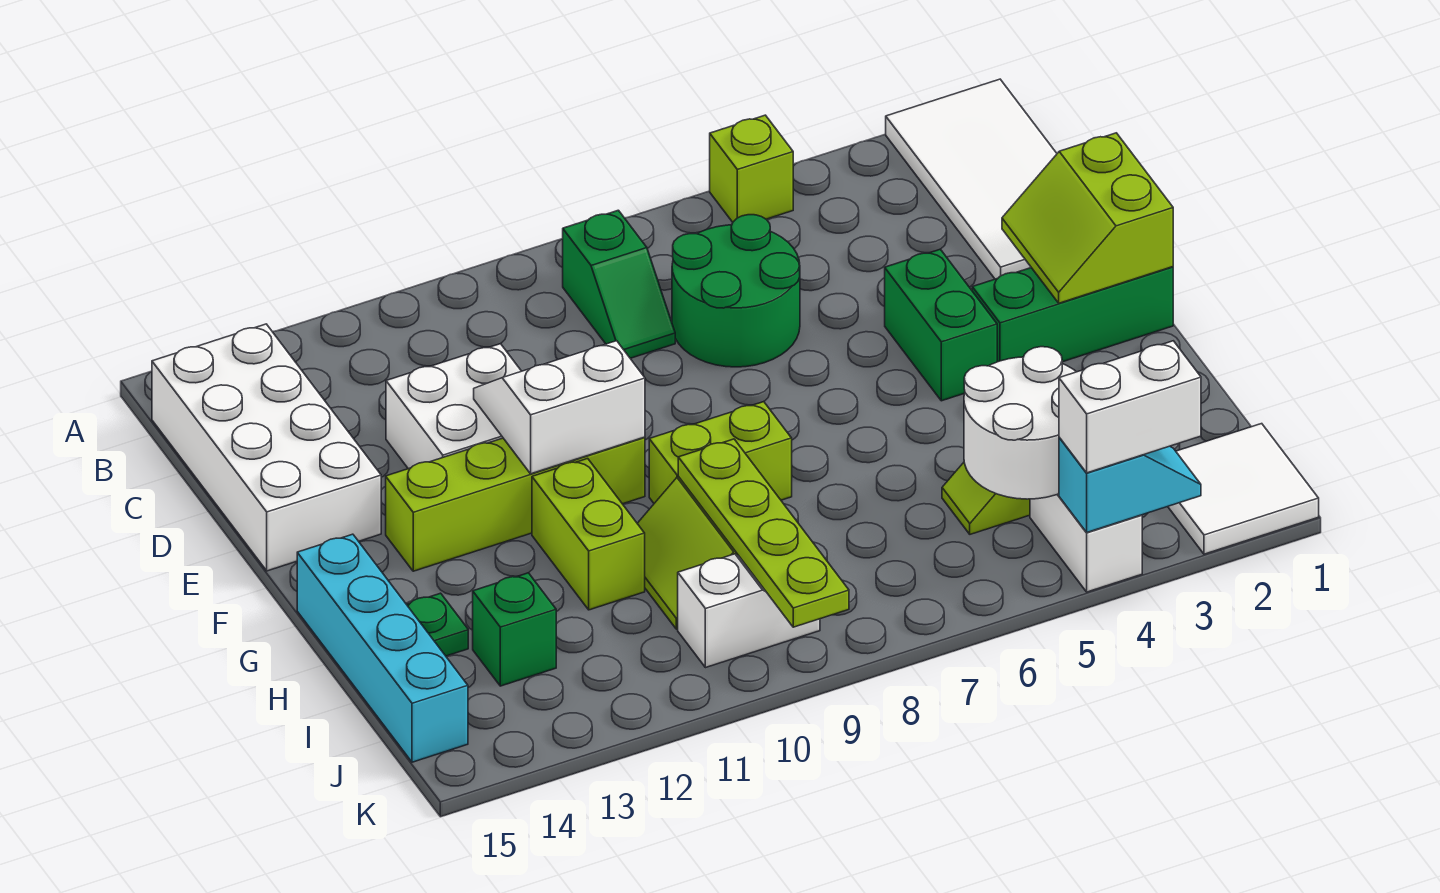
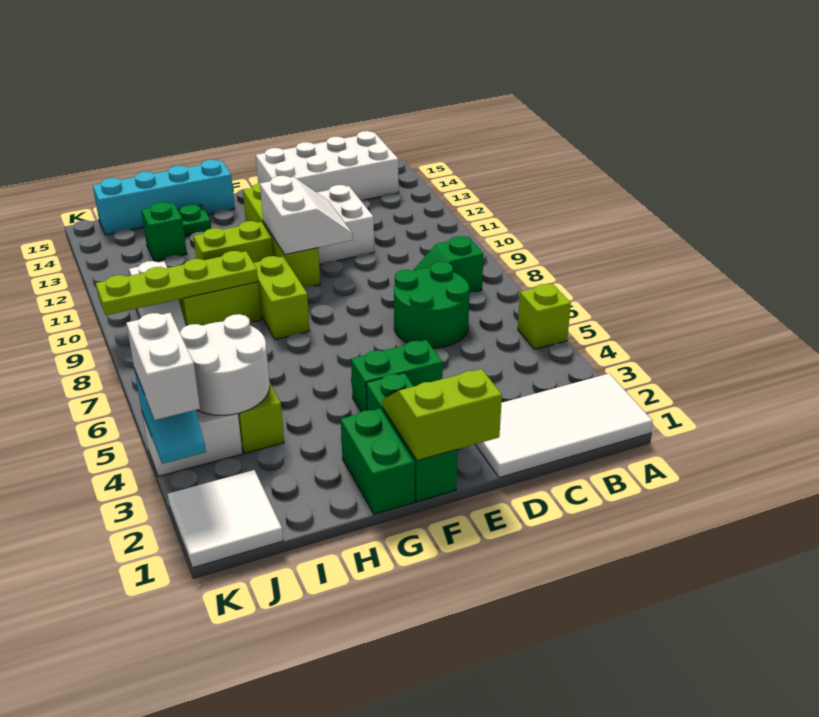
none -> green 1x2 brick [341,408,415,514]

